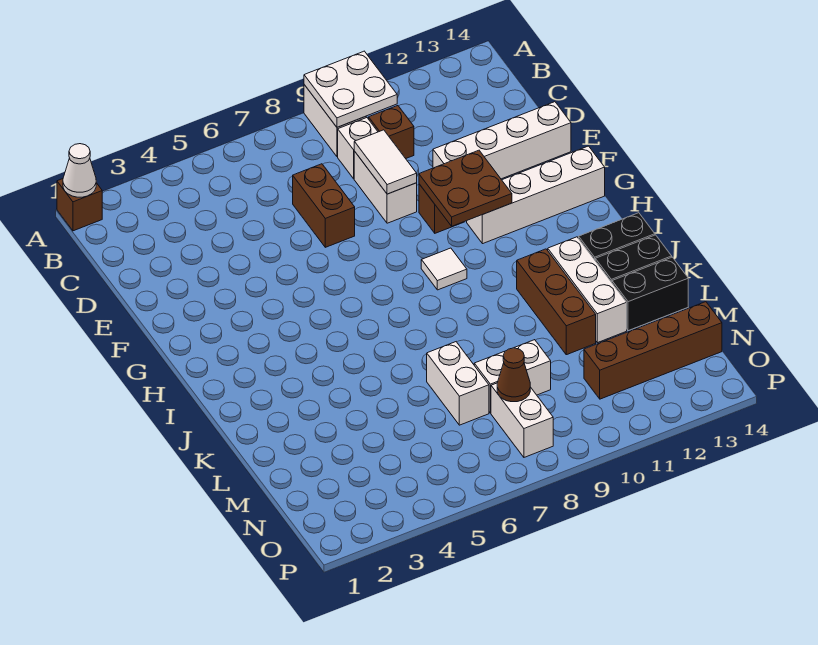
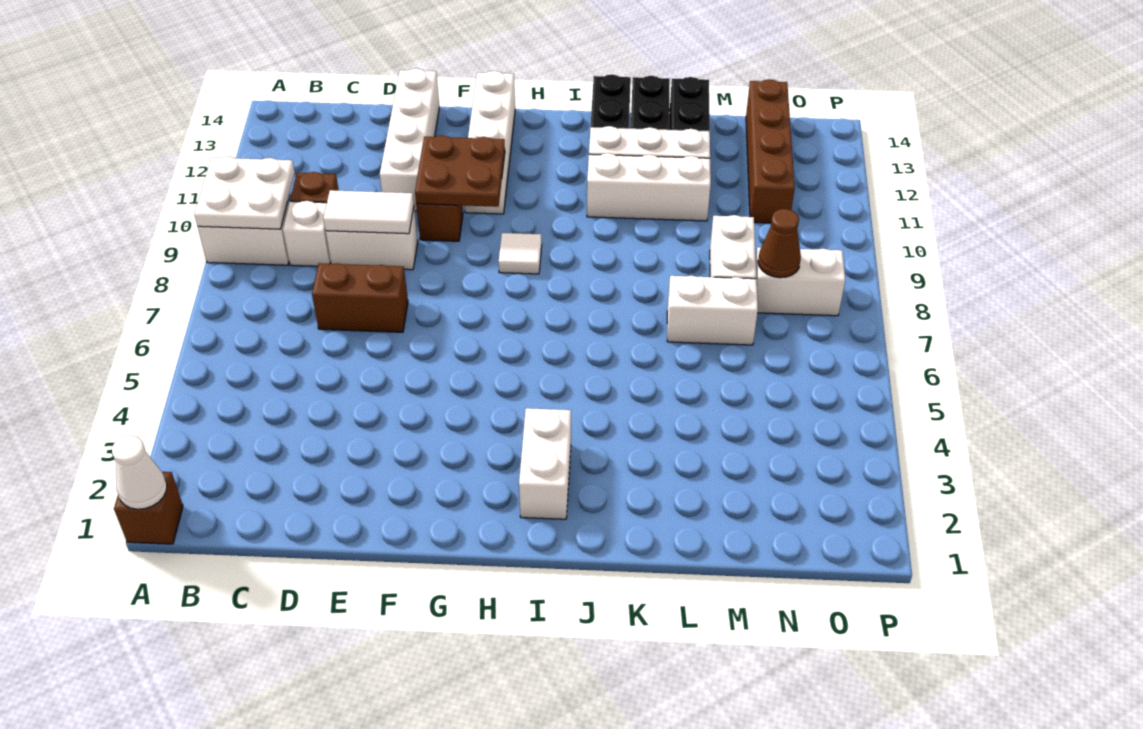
none -> white 1x2 brick [519,408,571,519]
brown 1x3 brick [517,249,596,355] -> white 1x3 brick [587,153,711,221]

